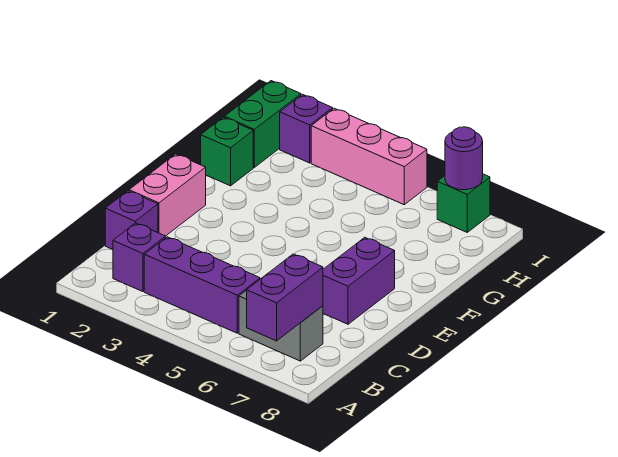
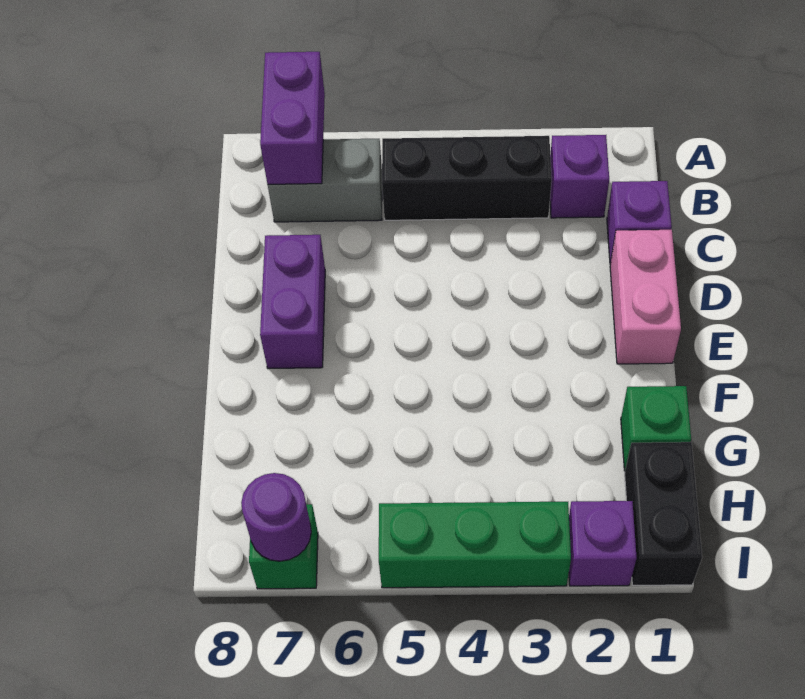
purple 1x3 brick [144,237,260,333] -> black 1x3 brick [382,136,552,220]
green 1x2 brick [224,81,301,167] -> black 1x2 brick [625,442,702,585]
pink 1x3 brick [311,108,427,205] -> green 1x3 brick [379,502,571,588]

